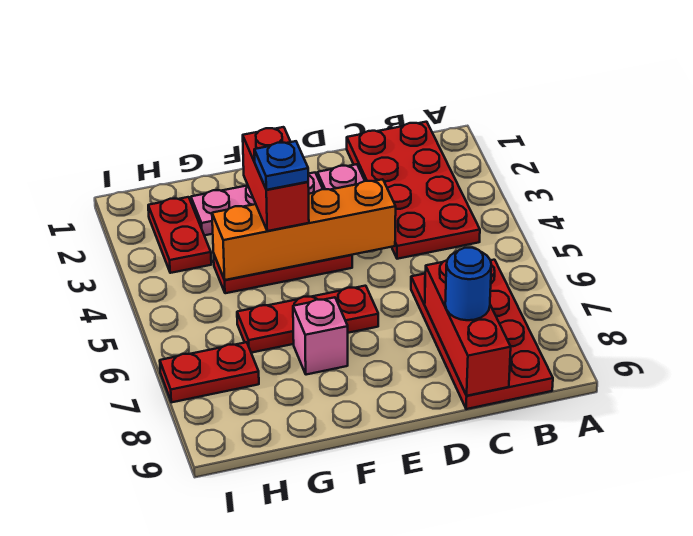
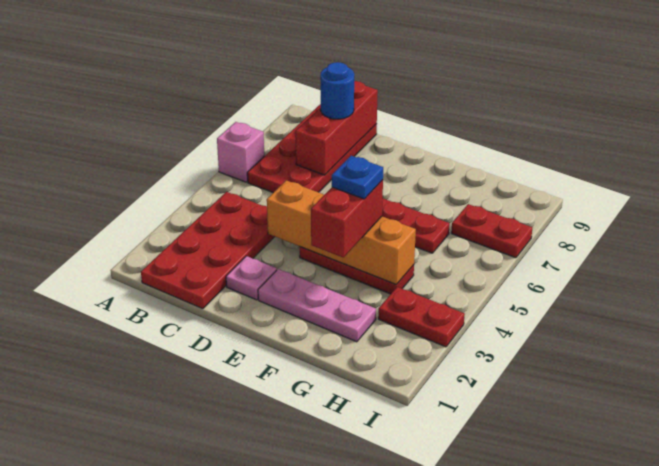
pink 1x1 brick [293,297,348,375] -> pink 1x1 brick moved to [217,122,264,182]
red 1x2 plate [148,197,211,273] -> red 1x2 plate turned to [378,287,465,347]

